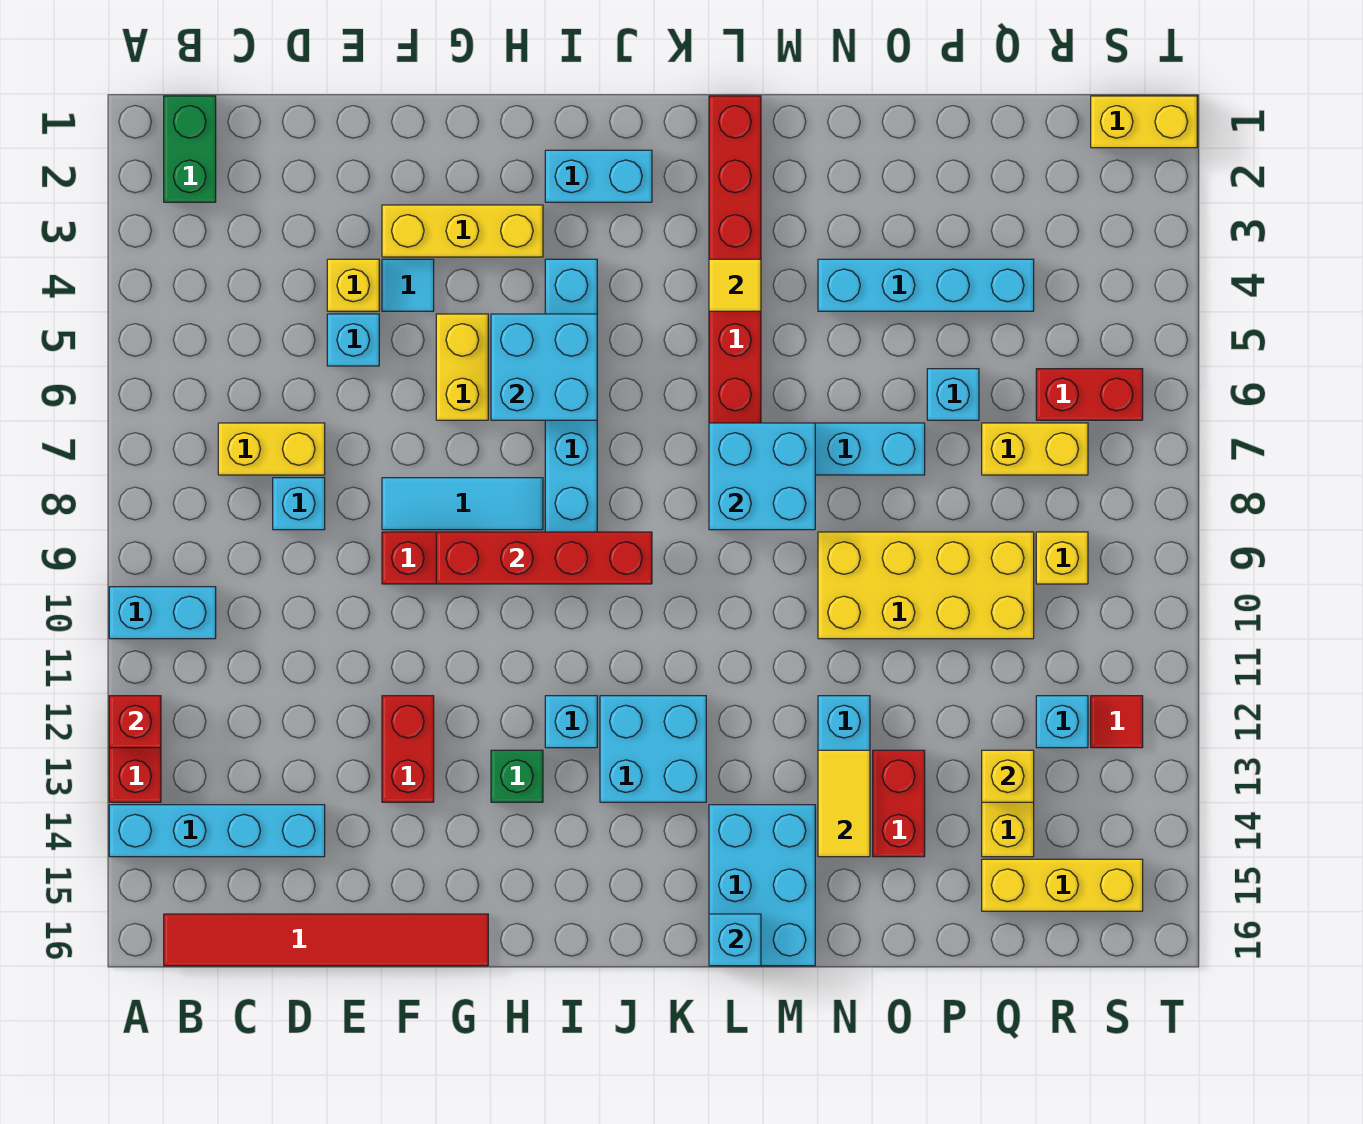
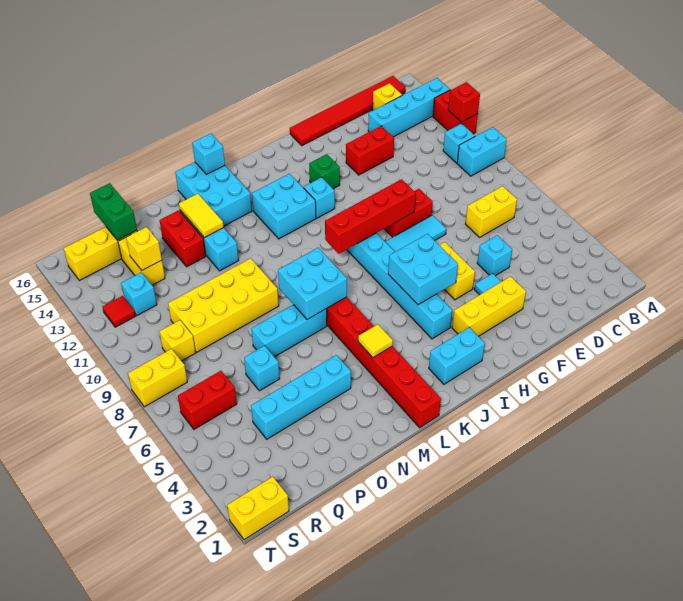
green 1x2 brick [164,96,216,202] -> green 1x2 brick moved to [90,183,137,240]
cyan 1x1 brick [273,478,325,530] -> cyan 1x1 brick moved to [443,123,475,163]
yellow 1x1 brick [327,259,379,311] -> yellow 1x1 brick moved to [373,83,402,110]
red 1x2 brick [382,696,434,802] -> red 1x2 brick turned to [346,126,394,175]
yellow 1x2 brick [982,423,1088,475] -> yellow 1x2 brick moved to [128,349,187,407]

